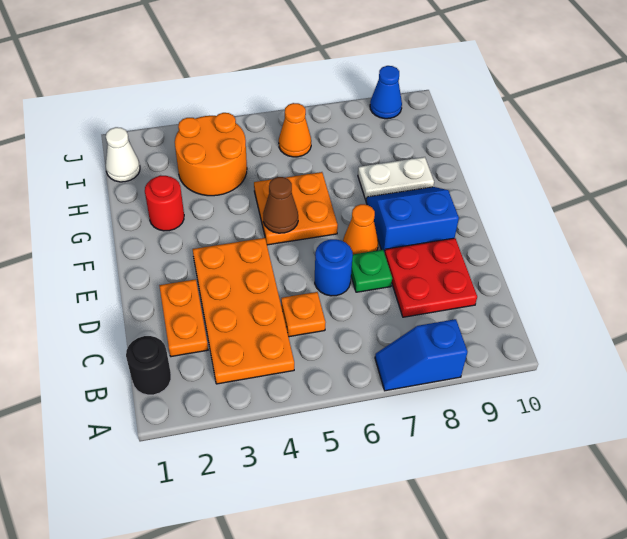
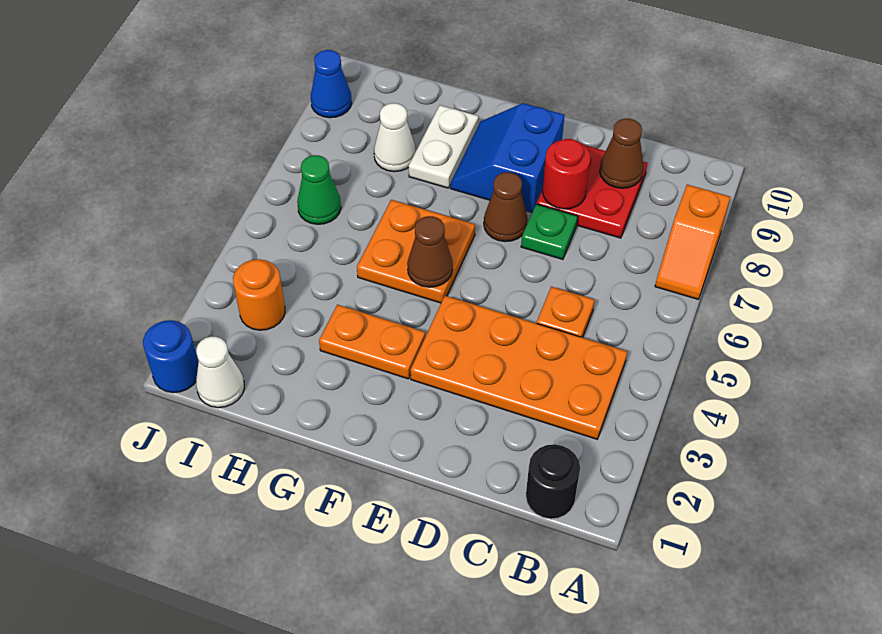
blue 1x2 slope [375,319,468,391] -> orange 1x2 slope [655,185,730,299]
orange 1x2 plate [159,279,208,357] -> orange 1x2 plate moved to [319,305,425,379]
none -> brown 1x1 cone [600,119,644,188]
blue 1x1 round brick [315,239,353,296] -> blue 1x1 round brick moved to [143,320,198,393]
orange 1x1 cone [343,204,378,254] -> brown 1x1 cone [484,172,528,242]
red 1x1 round brick [145,175,184,231] -> red 1x1 round brick moved to [543,139,591,209]
orange 2x2 round brick [175,113,247,196] -> orange 1x1 round brick [233,259,285,330]
none -> white 1x1 cone [374,103,416,172]
orange 1x1 cone [279,103,311,157] -> green 1x1 cone [297,155,341,224]

